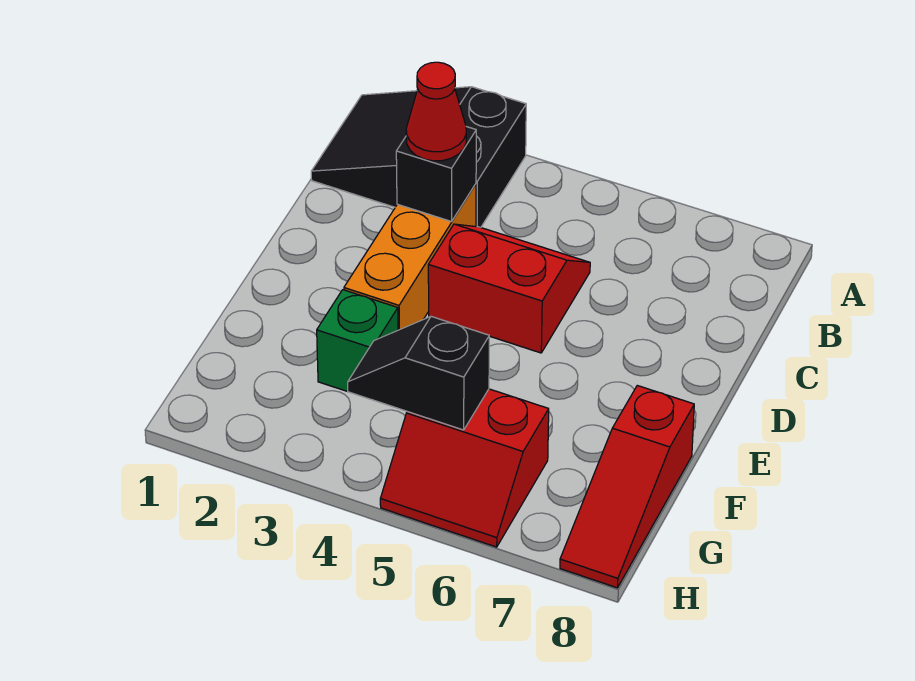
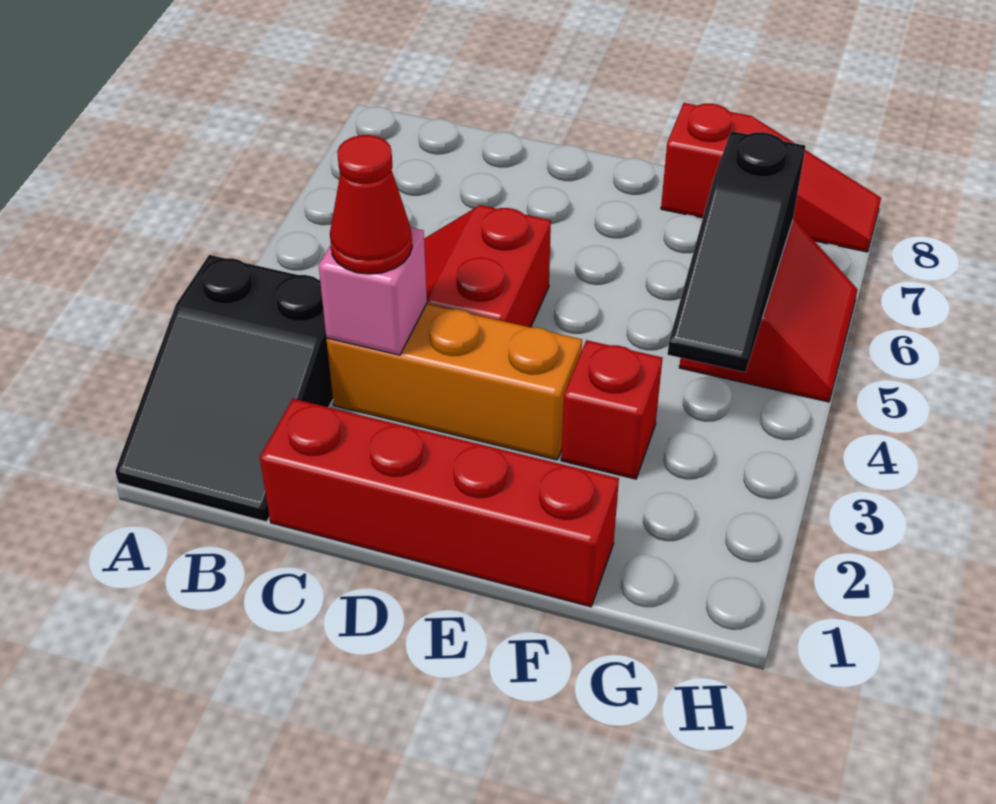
none -> red 1x4 brick [260,399,619,607]
black 1x1 brick [396,127,476,222] -> pink 1x1 brick [319,228,427,355]
green 1x1 brick [317,290,398,391] -> red 1x1 brick [561,340,662,479]
black 1x2 slope [348,316,489,430] -> black 1x3 slope [668,131,806,372]

